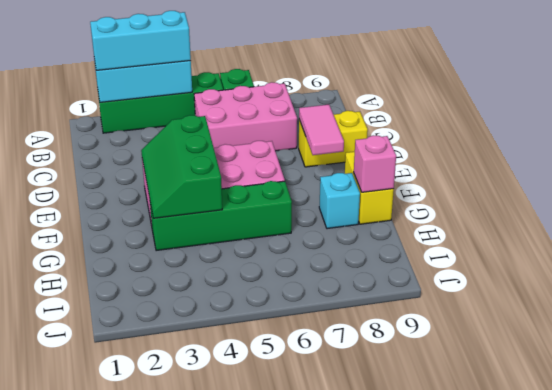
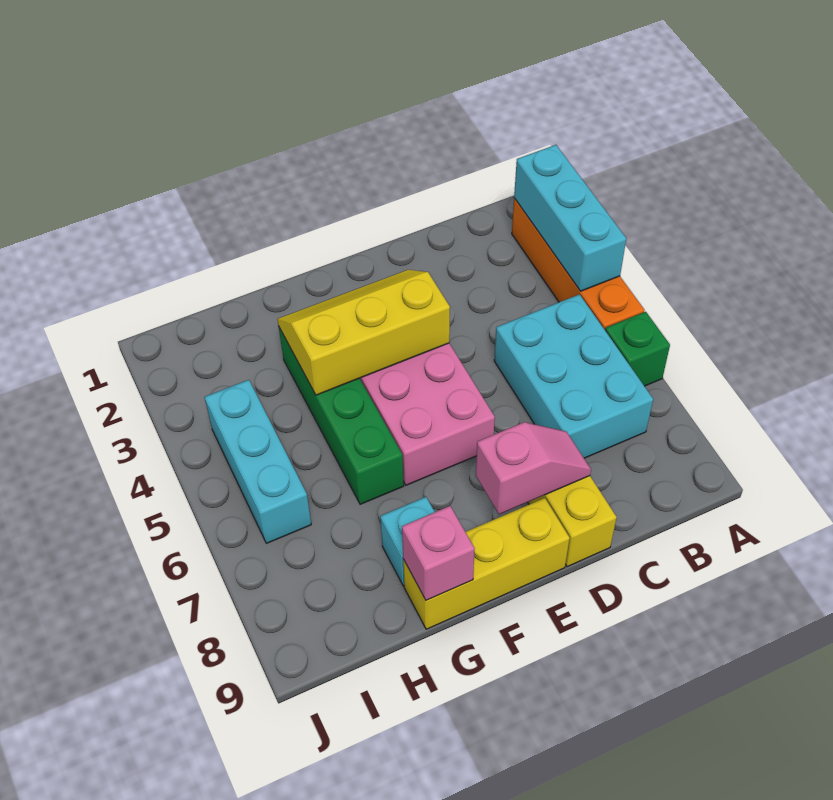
green 1x4 brick [98,72,223,133] -> orange 1x4 brick [512,198,645,330]
cyan 1x3 brick [90,11,191,70] -> cyan 1x3 brick moved to [205,380,311,543]
pink 2x3 brick [194,82,297,151] -> cyan 2x3 brick [494,294,653,458]
pink 1x2 tile [299,105,344,155] -> pink 1x2 slope [476,422,591,514]
green 2x3 slope [141,115,222,218] -> yellow 2x3 slope [277,270,450,395]
yellow 1x2 brick [345,152,394,224] -> yellow 1x3 brick [403,498,570,629]

